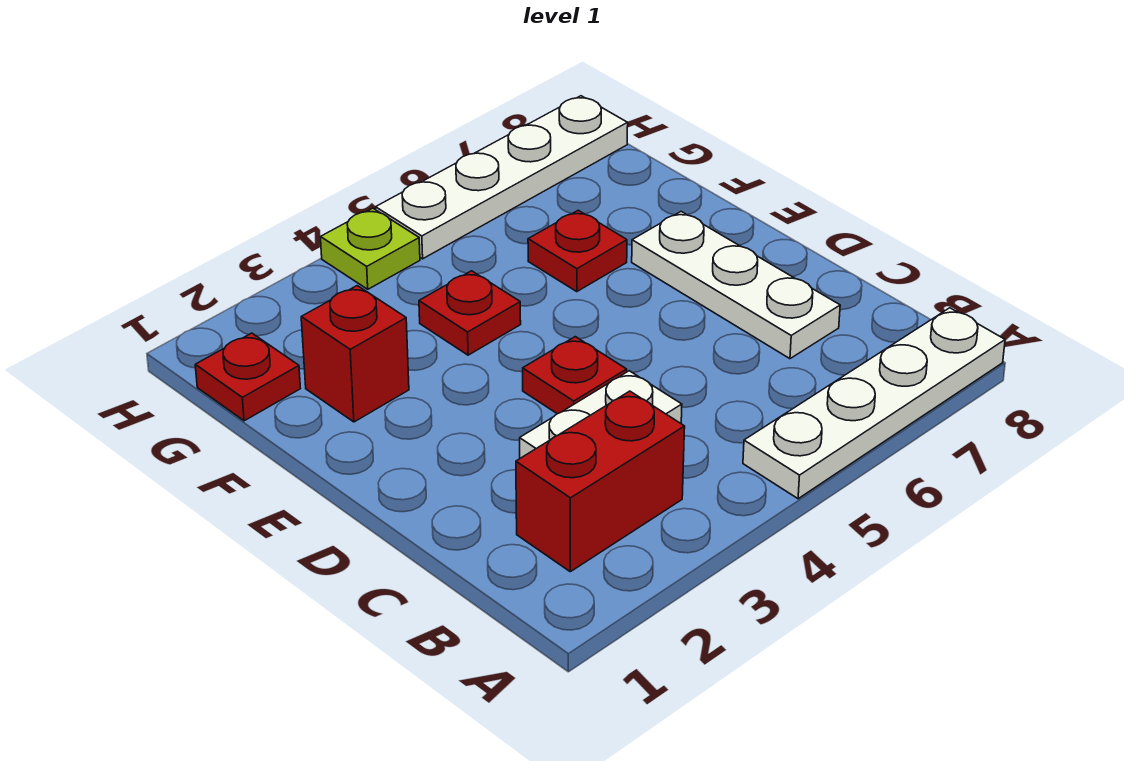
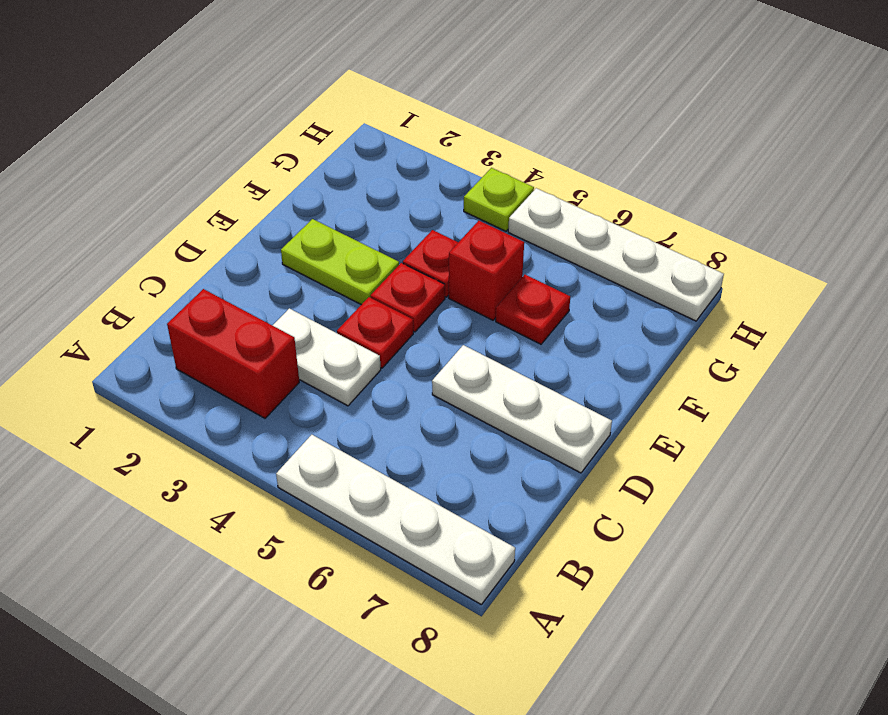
white 1x3 plate [632,212,840,359] -> white 1x3 plate turned to [432,345,612,473]
none -> lime 1x2 plate [281,219,399,305]
red 1x1 brick [301,286,409,422] -> red 1x1 brick moved to [449,221,524,320]
red 1x1 plate [195,333,300,421] -> red 1x1 plate moved to [370,263,445,332]

